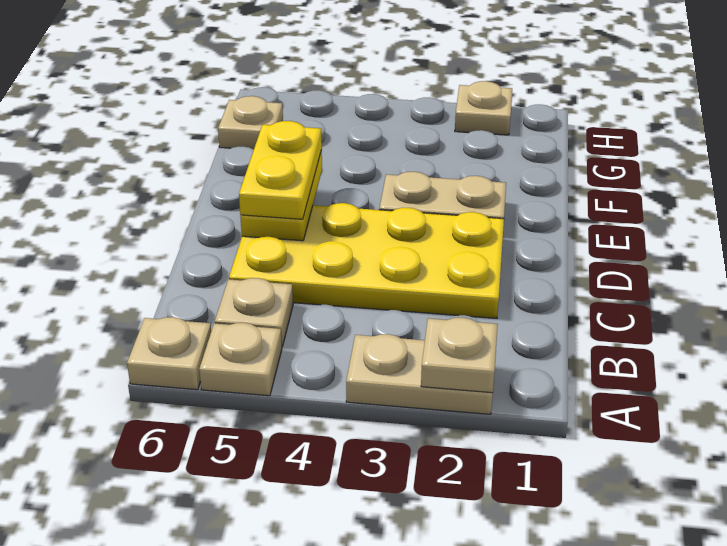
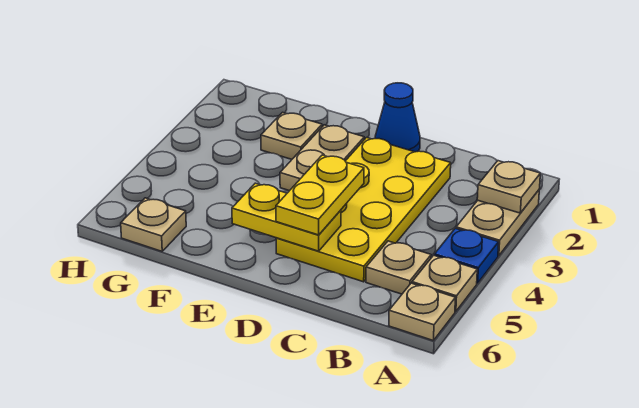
none -> blue 1x1 plate [434,228,499,283]
none -> blue 1x1 cone [375,83,420,152]
yellow 1x2 plate [239,121,322,219] -> yellow 1x2 plate turned to [276,155,364,235]
tan 1x1 plate [455,81,512,135] -> tan 1x1 plate moved to [261,112,322,159]

